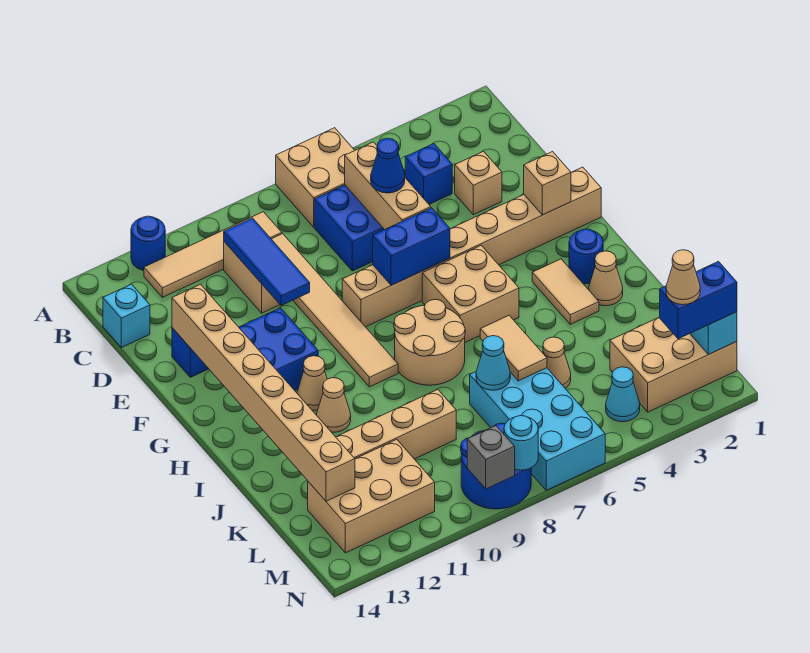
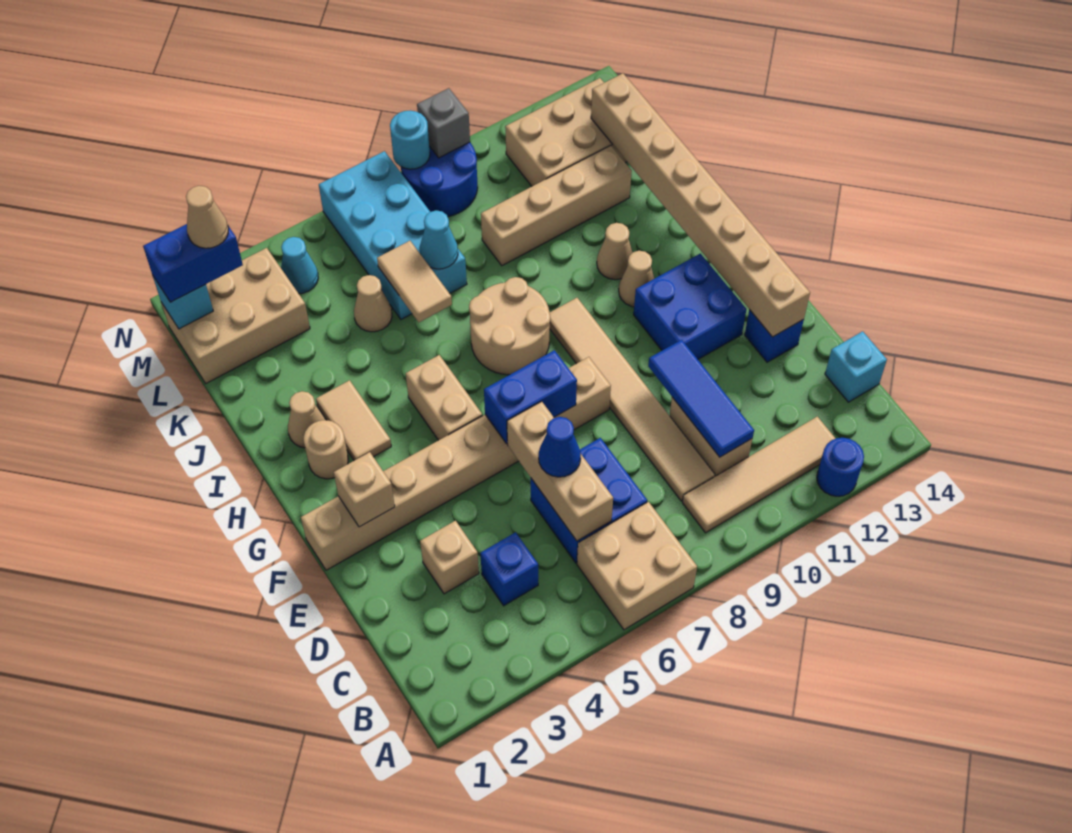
tan 2x2 brick [422,246,519,342] -> tan 1x2 brick [406,355,482,440]
blue 1x1 round brick [569,229,603,284] -> tan 1x1 round brick [304,420,348,479]

